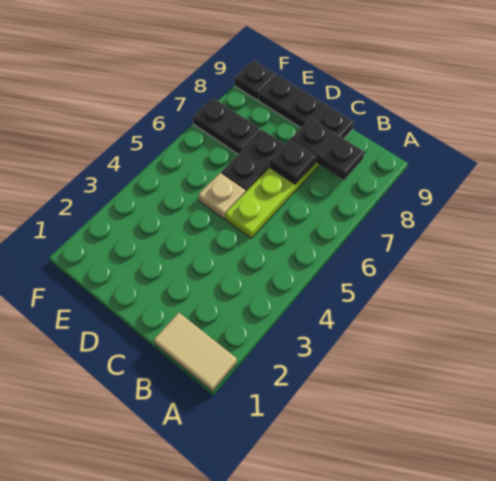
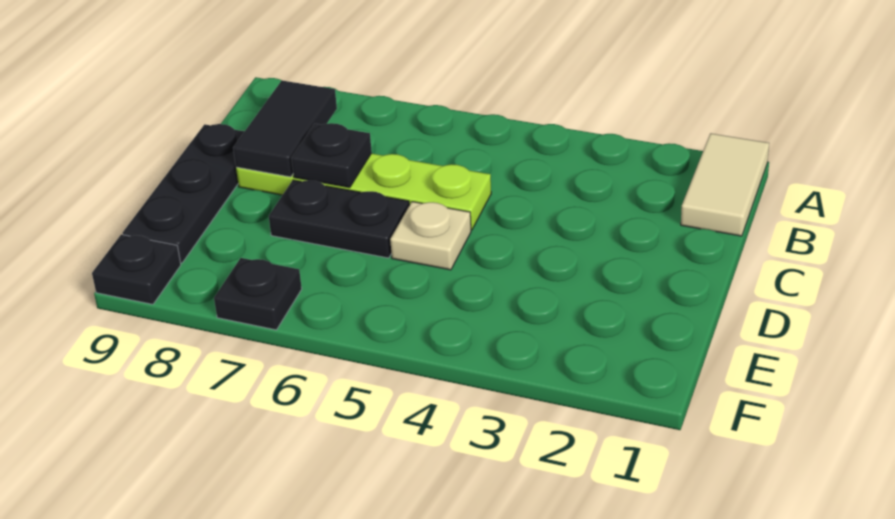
black 1x2 plate [291,118,364,180] -> black 1x2 tile [233,80,337,177]
black 1x2 plate [193,98,262,154] -> black 1x1 plate [214,258,302,330]

